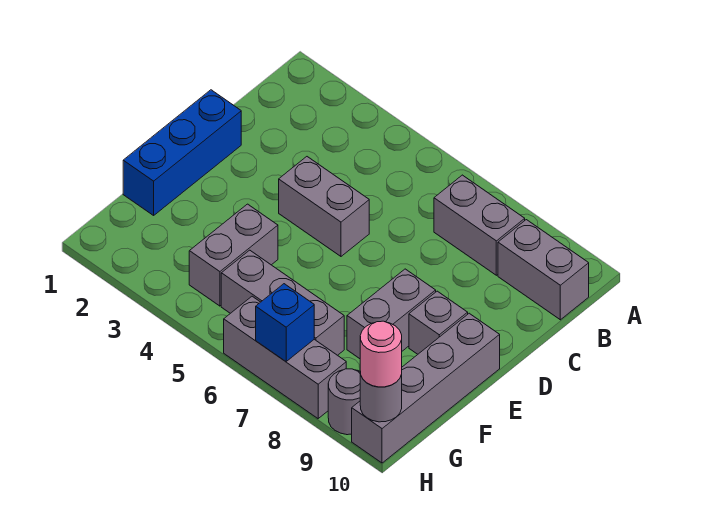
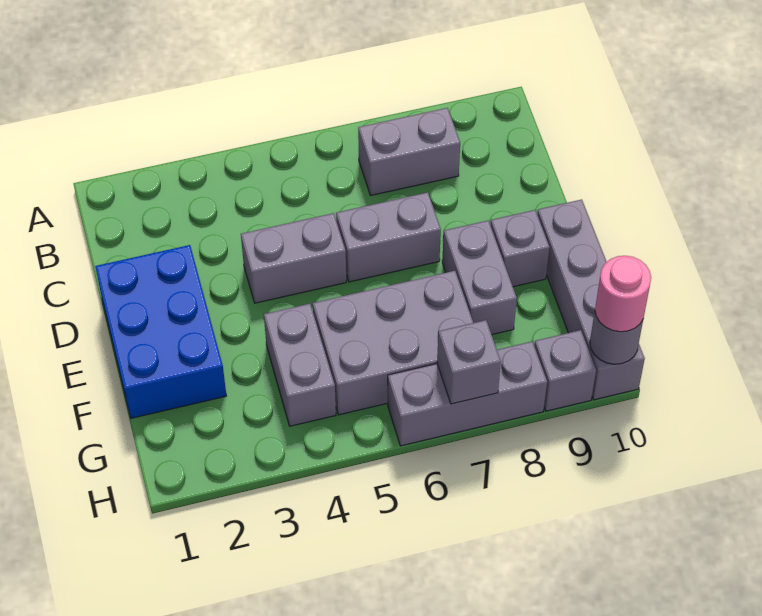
grey 1x2 brick [498,220,589,320] -> grey 1x2 brick moved to [336,192,441,282]
blue 1x3 brick [123,90,241,215] -> blue 2x3 brick [95,245,226,418]
grey 1x3 brick [221,250,344,355] -> grey 2x3 brick [313,271,473,415]
blue 1x1 brick [256,284,314,361] -> grey 1x1 brick [437,320,501,404]
grey 1x1 round brick [328,369,360,435] -> grey 1x1 brick [534,330,596,411]

